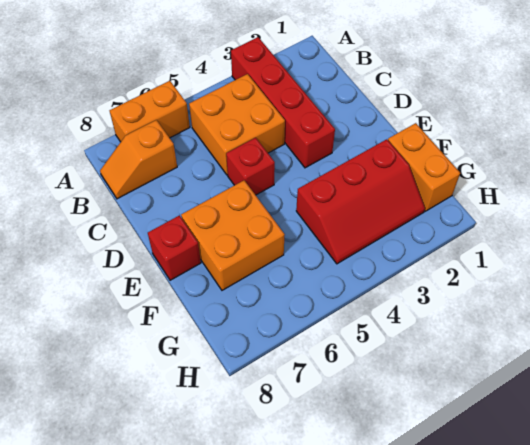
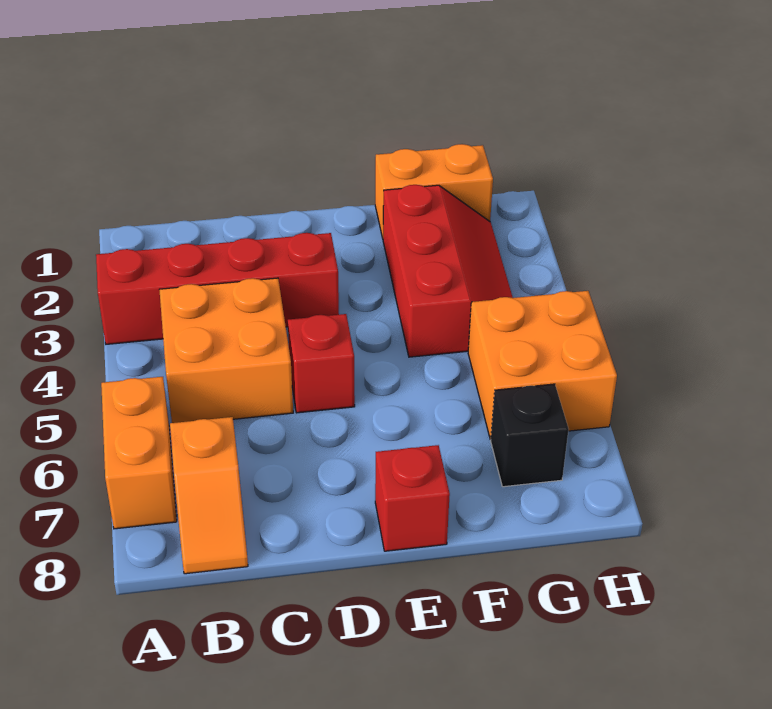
orange 2x2 brick [181,181,285,290] -> orange 2x2 brick moved to [468,291,617,439]
none -> black 1x1 brick [491,384,569,487]

